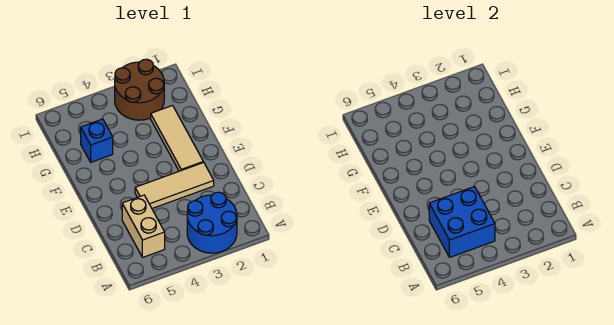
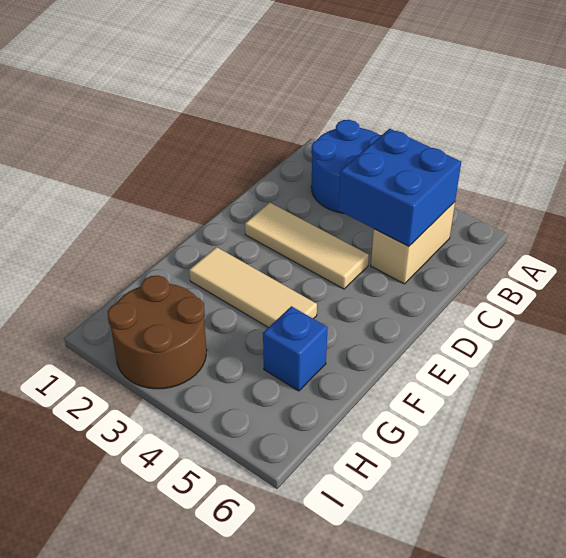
tan 1x3 tile [151,106,203,171] -> tan 1x3 tile turned to [189,247,317,328]

